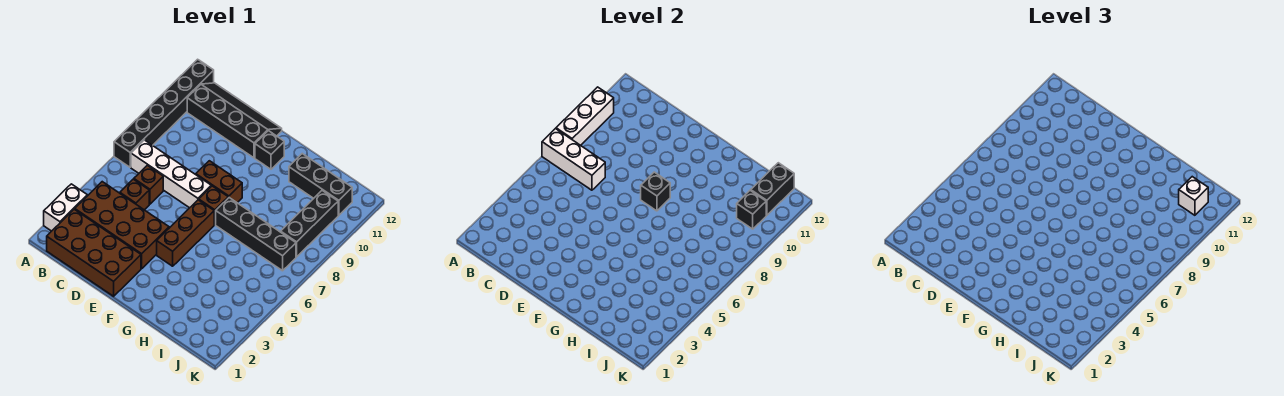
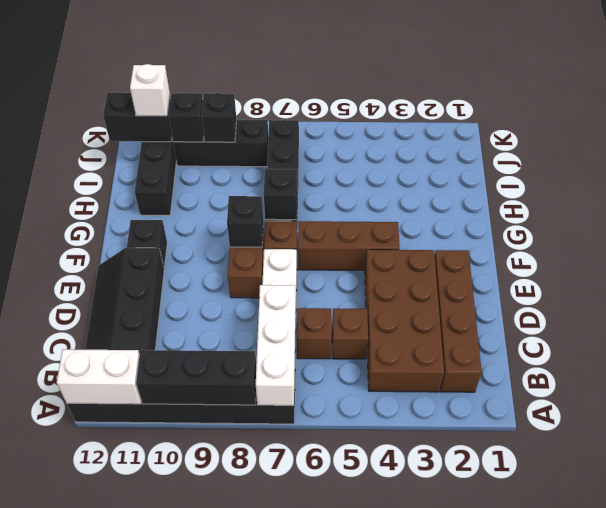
white 1x2 brick [44,184,87,231] -> white 1x2 brick moved to [57,349,141,404]
white 1x3 brick [556,87,614,145] -> black 1x3 brick [136,350,256,405]
brown 2x4 brick [47,209,141,296] -> brown 1x4 brick [435,250,482,392]
none -> black 1x1 brick [264,169,298,220]
none -> black 1x1 brick [201,93,237,142]

